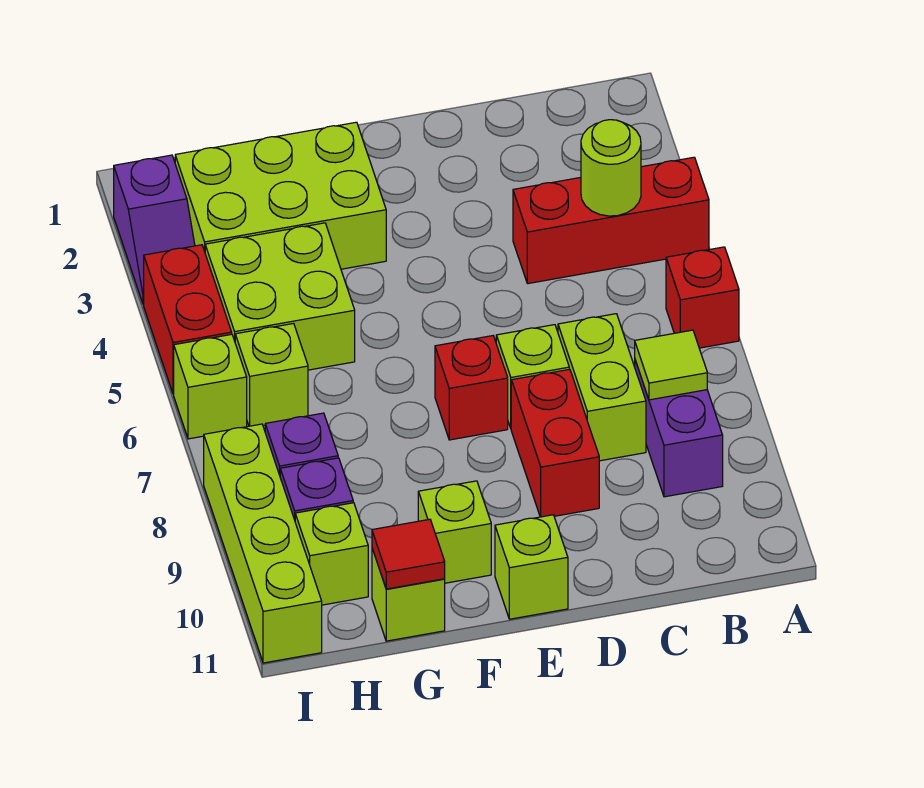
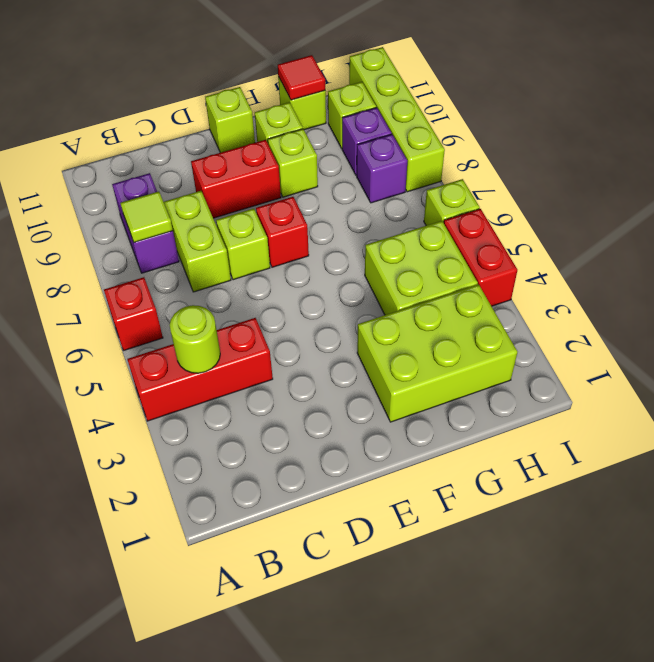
red 1x2 brick [511,369,599,517] -> red 1x2 brick turned to [191,140,281,218]
lime 1x1 brick [235,323,308,426] -> lime 1x1 brick moved to [268,129,318,197]
purple 1x2 slope [114,155,195,304] -> none

